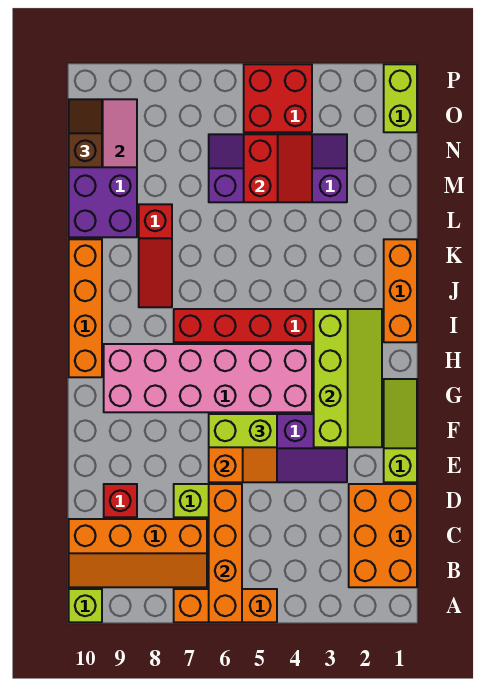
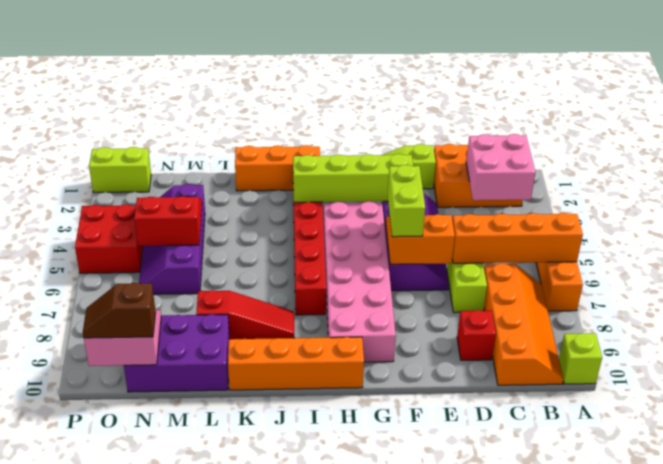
none -> pink 2x2 brick [466,134,535,200]

